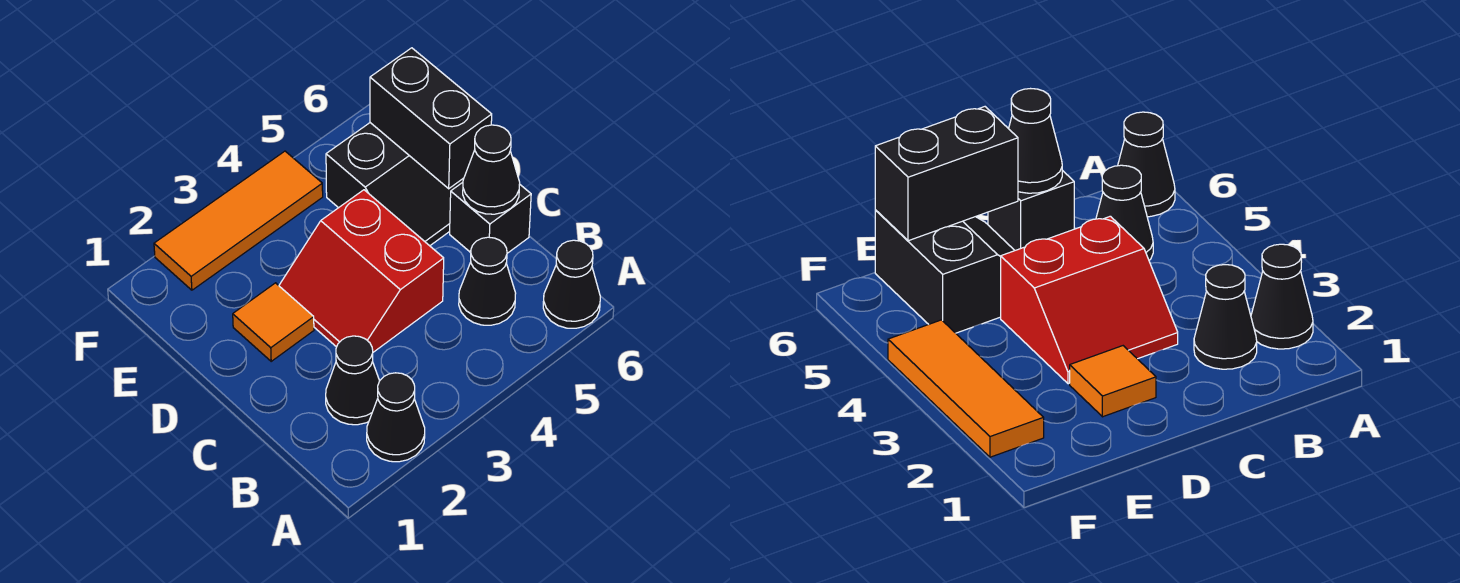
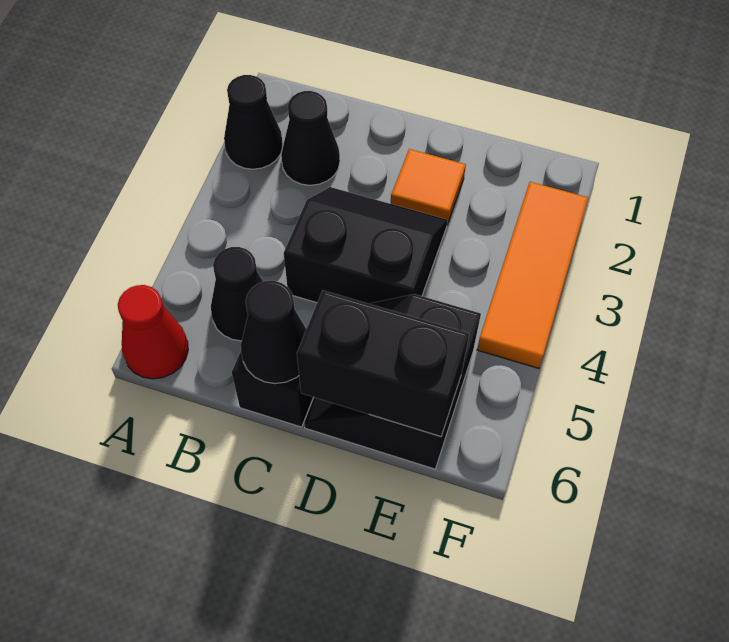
black 1x1 cone [543,240,600,328] -> red 1x1 cone [118,285,188,379]
red 2x2 slope [279,190,444,352] -> black 2x2 slope [284,187,447,304]

